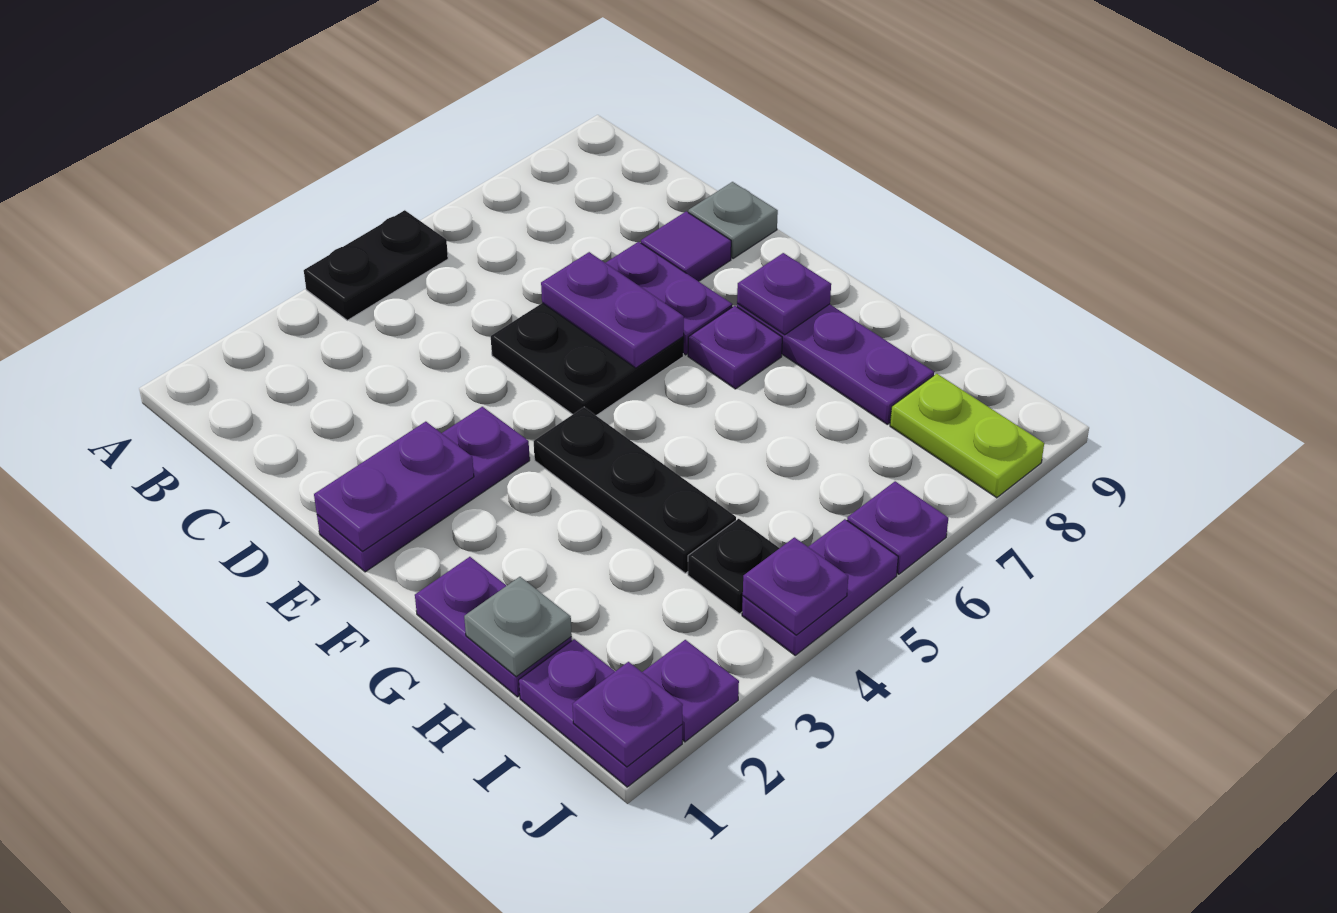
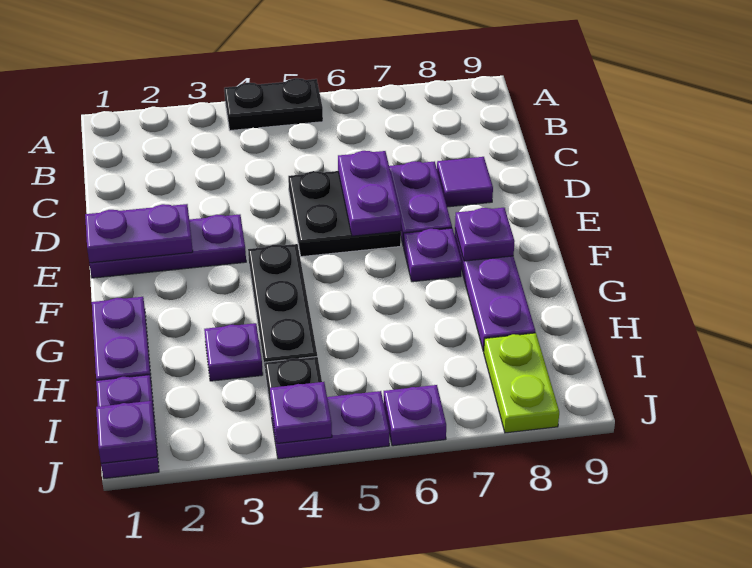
grey 1x1 plate [688,182,778,259] -> none
grey 1x1 plate [464,577,572,677] -> none
purple 1x1 plate [642,640,739,742] -> purple 1x1 plate moved to [204,323,263,381]

